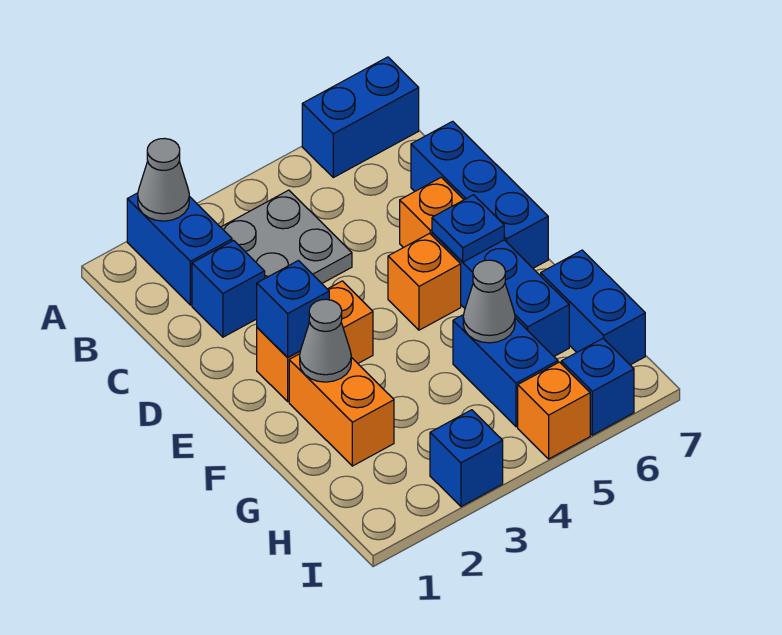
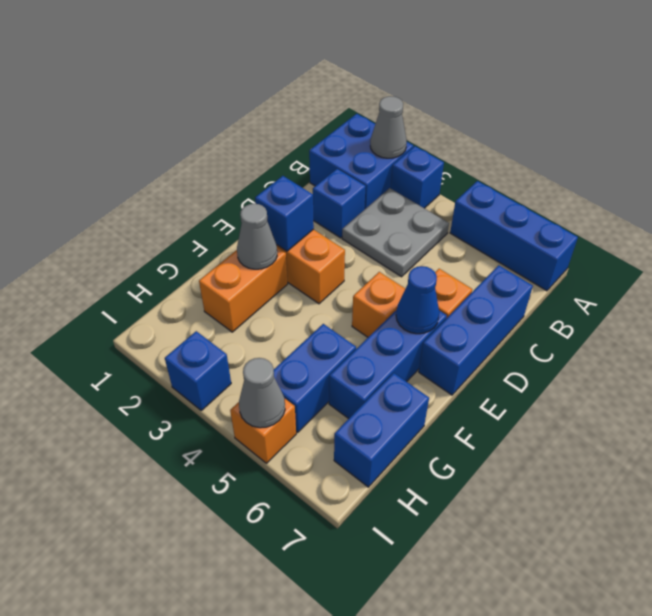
blue 1x2 brick [127,193,232,305] -> blue 2x2 brick [309,114,413,210]
blue 1x2 brick [302,57,419,178] -> blue 1x3 brick [450,181,578,291]
blue 1x1 plate [432,195,504,262] -> blue 1x1 cone [396,266,439,334]
grey 1x1 cone [463,260,515,343] -> grey 1x1 cone moved to [239,358,285,428]
blue 1x1 brick [561,339,634,435] -> blue 1x1 brick moved to [391,146,444,208]

